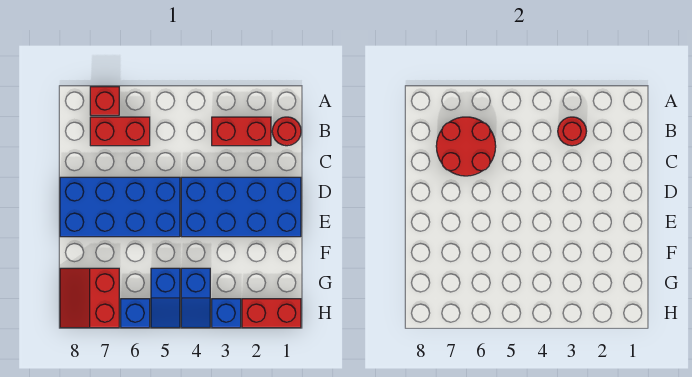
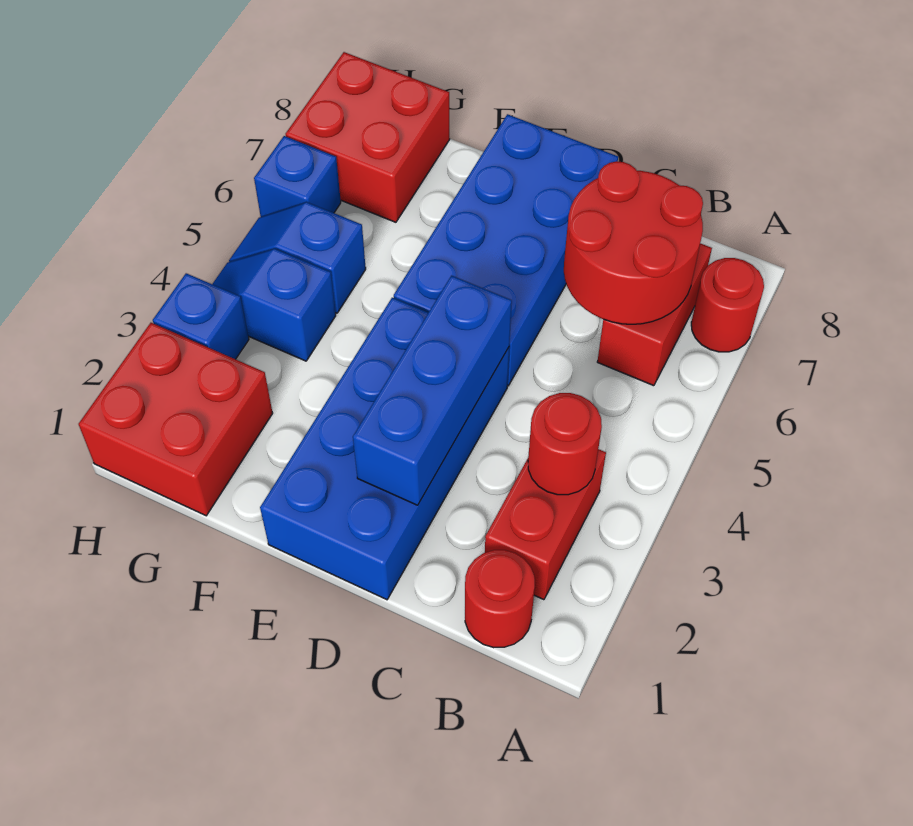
red 1x1 brick [90,87,119,115] -> red 1x1 round brick [691,258,764,352]
none -> blue 1x3 brick [353,276,512,505]
red 2x2 slope [60,268,119,328] -> red 2x2 brick [286,52,450,222]
red 1x2 brick [242,299,301,328] -> red 2x2 brick [79,323,273,516]

